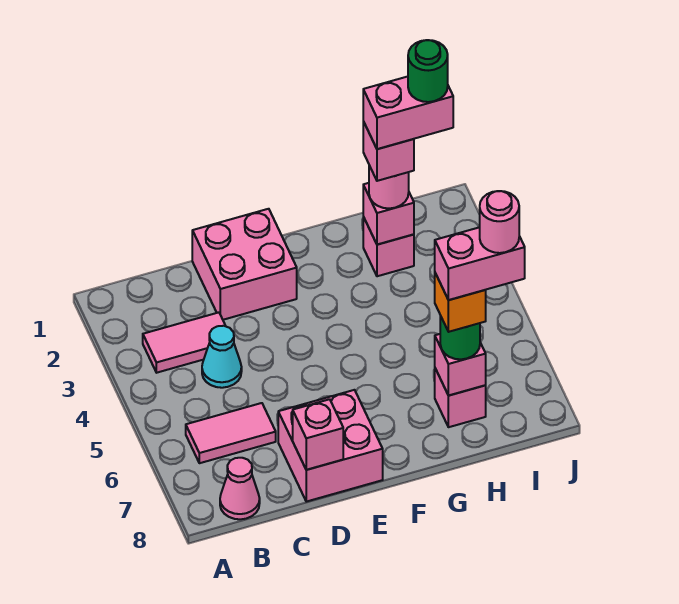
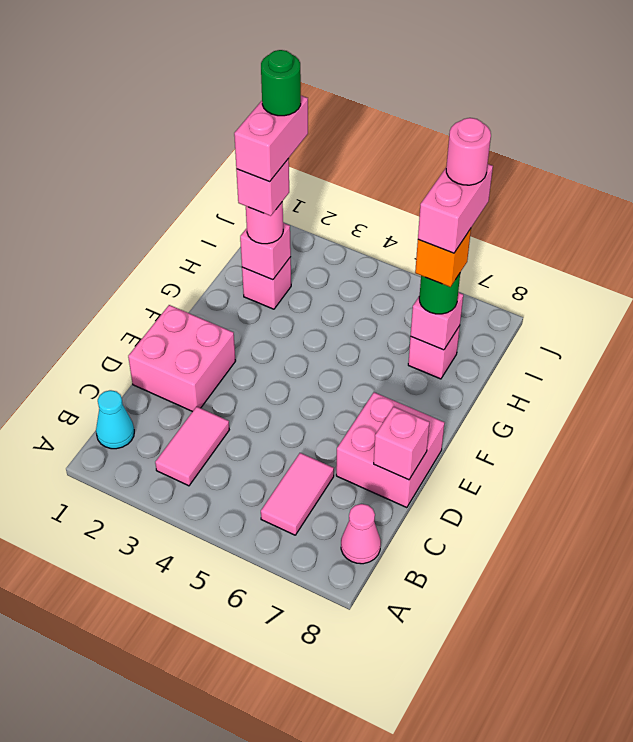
cyan 1x1 cone [202,326,242,388] -> cyan 1x1 cone moved to [96,390,134,449]

